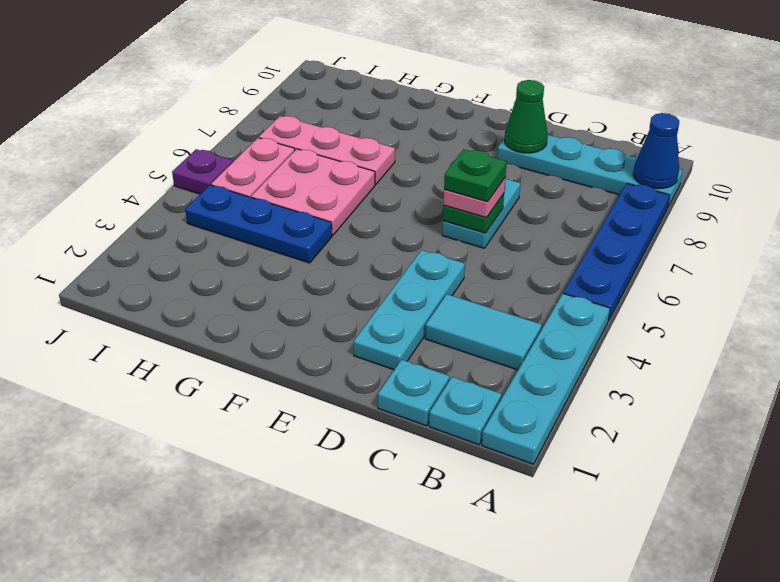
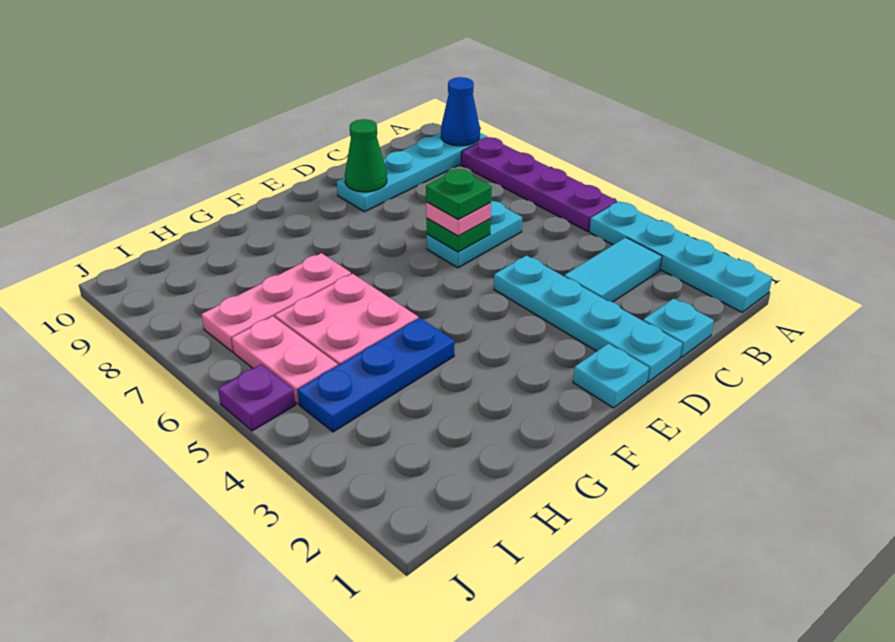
blue 1x4 plate [563,183,670,321] -> purple 1x4 plate [461,137,617,232]
cyan 1x1 plate [429,377,501,445] -> cyan 1x1 plate moved to [573,344,649,408]
cyan 1x3 plate [354,250,465,370] -> cyan 1x4 plate [494,255,682,382]
cyan 1x2 plate [442,179,521,248] -> cyan 1x2 plate turned to [427,200,522,268]

